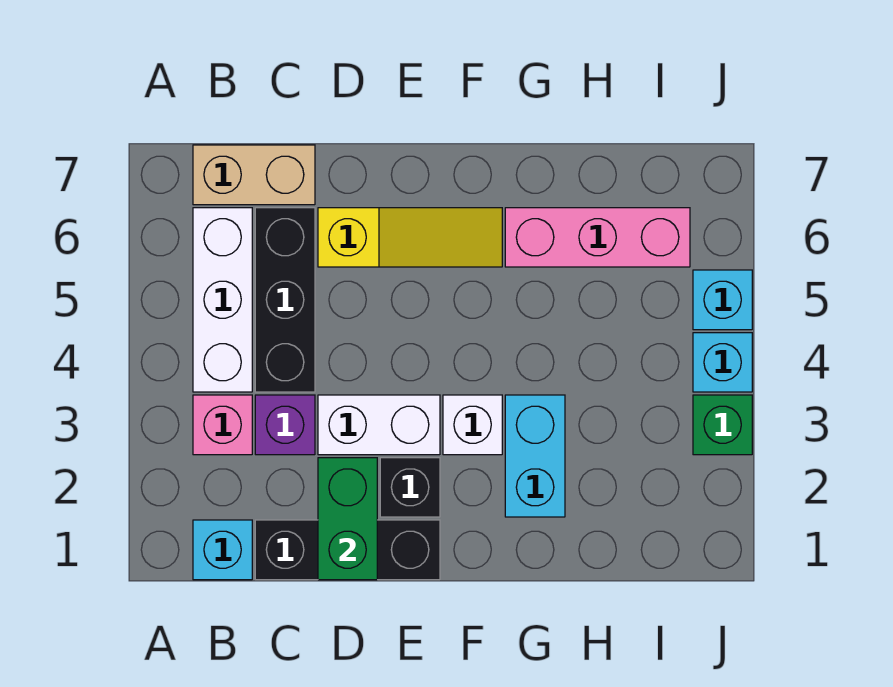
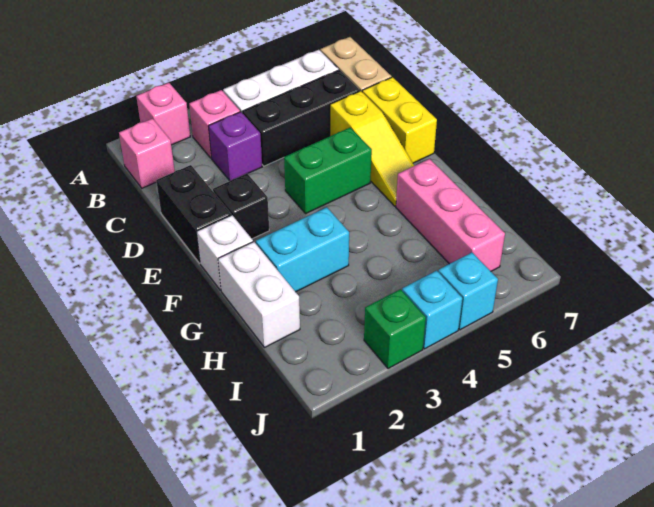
none -> pink 1x1 brick [136,83,190,145]
cyan 1x1 brick [193,520,252,580] -> pink 1x1 brick [119,119,175,188]
black 1x3 brick [255,520,440,580] -> black 1x2 brick [156,165,231,263]
green 1x2 brick [318,458,377,580] -> green 1x2 brick moved to [284,128,372,214]
white 1x2 brick [318,395,440,455] -> white 1x2 brick moved to [218,242,300,348]
none -> yellow 1x2 brick [362,77,437,163]
white 1x1 brick [443,395,502,455] -> white 1x1 brick moved to [197,215,253,290]

